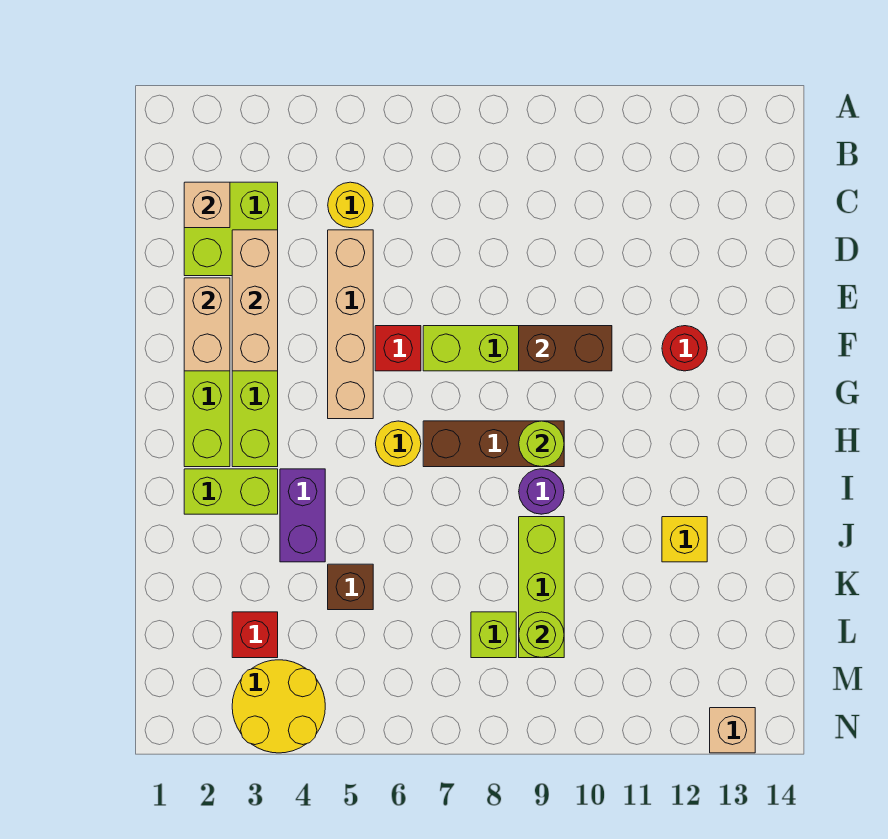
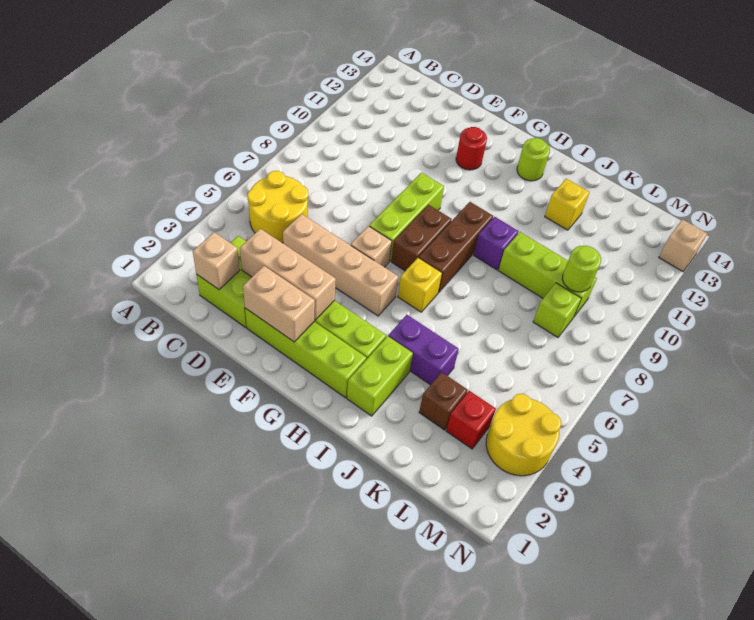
yellow 1x1 round brick [328,182,373,228] -> yellow 2x2 round brick [247,171,308,243]
red 1x1 brick [375,326,421,371] -> tan 1x1 brick [351,226,392,267]
brown 1x2 brick [519,326,612,371] -> brown 1x2 brick moved to [391,205,452,271]
yellow 1x1 round brick [376,421,421,467] -> yellow 1x1 brick [398,258,442,312]
lime 1x1 round brick [519,421,564,467] -> lime 1x1 round brick moved to [517,138,550,181]
purple 1x1 round brick [519,469,564,514] -> purple 1x1 brick [474,217,518,270]
brown 1x1 brick [328,564,373,610] -> brown 1x1 brick moved to [419,372,468,430]

